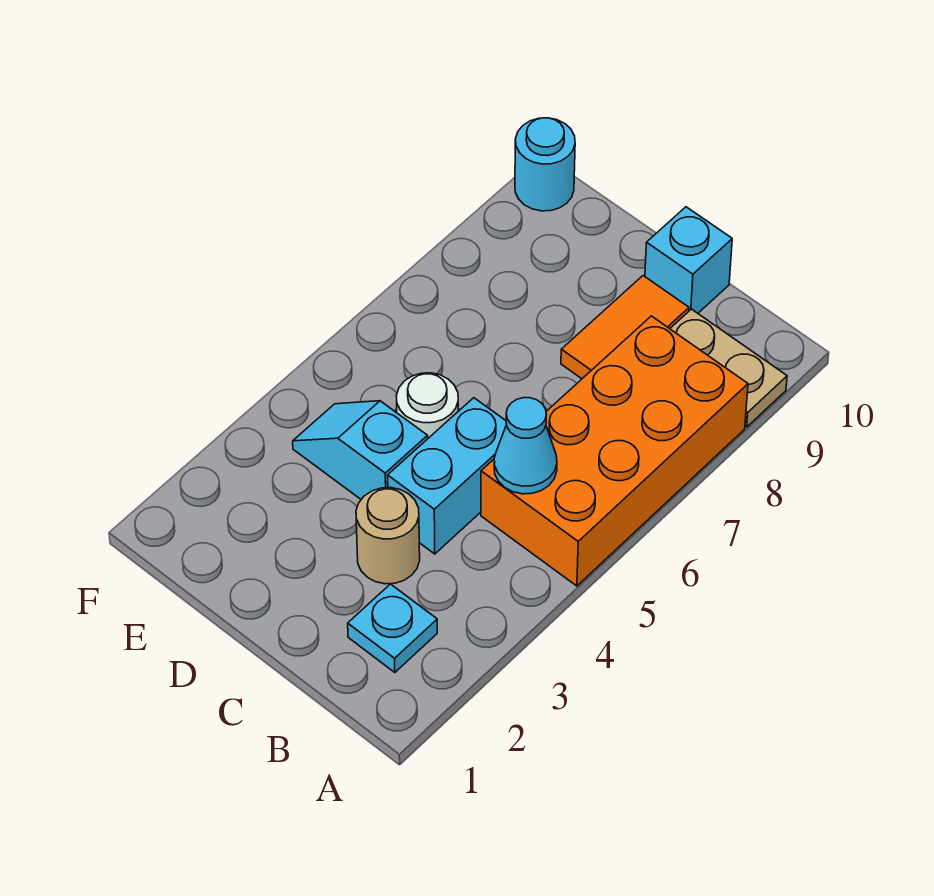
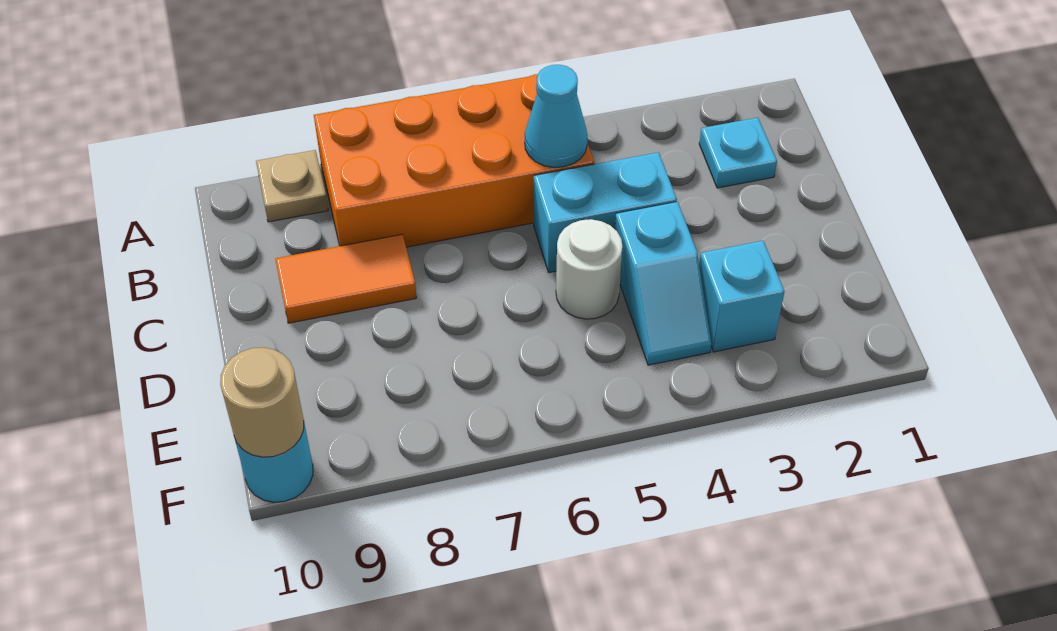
tan 1x2 plate [670,309,787,427] -> tan 1x1 plate [256,150,328,222]
tan 1x1 round brick [356,488,420,584] -> tan 1x1 round brick moved to [220,347,304,457]
cyan 1x1 brick [645,207,732,313] -> cyan 1x1 brick moved to [699,241,785,352]

